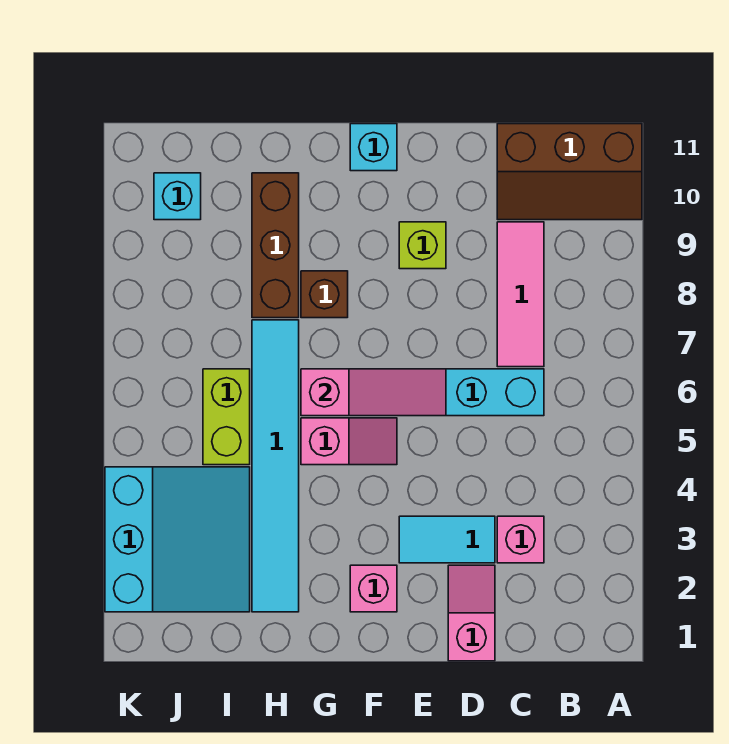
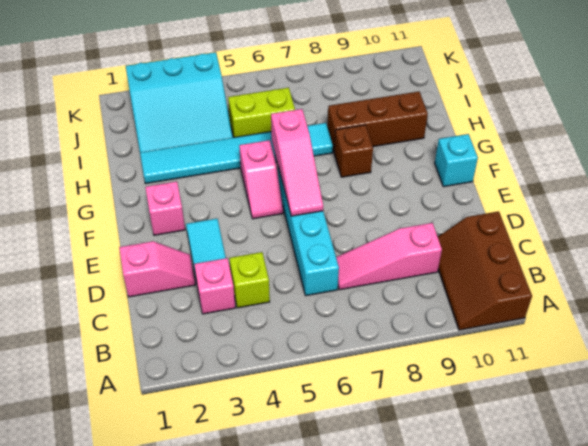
pink 1x3 tile [497,222,544,367] -> pink 1x3 slope [336,223,442,290]
lime 1x1 brick [399,222,446,269] -> lime 1x1 brick moved to [229,252,270,308]
cyan 1x1 brick [154,173,201,220] -> none

